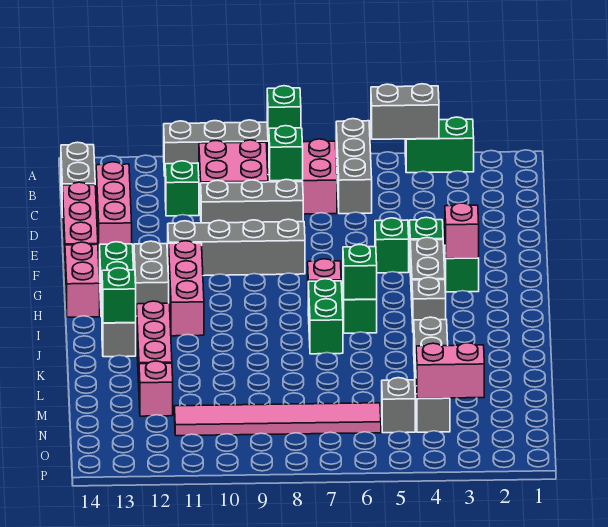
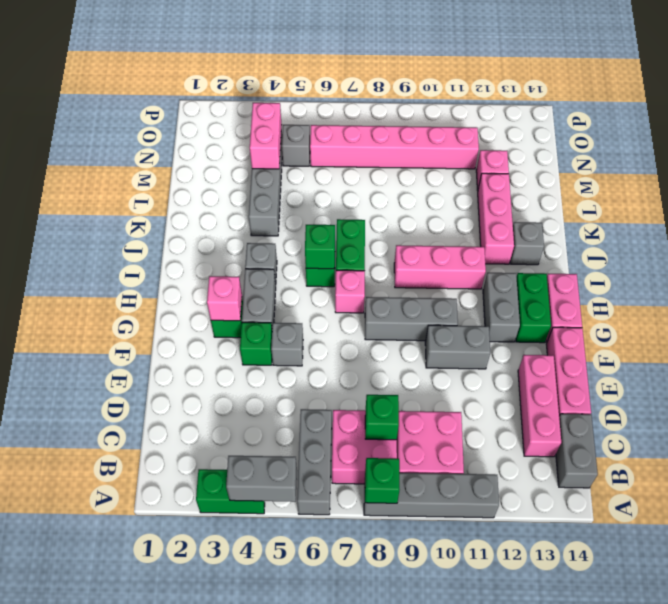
green 1x1 brick [165,161,199,216] -> none
grey 1x3 brick [201,179,303,223] -> grey 1x3 brick moved to [365,297,458,341]
green 1x1 brick [375,218,409,273] -> grey 1x1 brick [271,323,303,366]
grey 1x4 brick [168,219,305,276] -> grey 1x2 brick [425,325,490,369]
pink 1x3 brick [168,241,204,336] -> pink 1x3 brick turned to [394,245,486,289]
green 1x1 brick [102,268,136,323] -> none
pink 1x2 brick [416,343,484,399] -> pink 1x2 brick turned to [250,103,282,169]
pink 1x6 tile [174,403,381,436] -> pink 1x6 brick [310,125,479,169]

